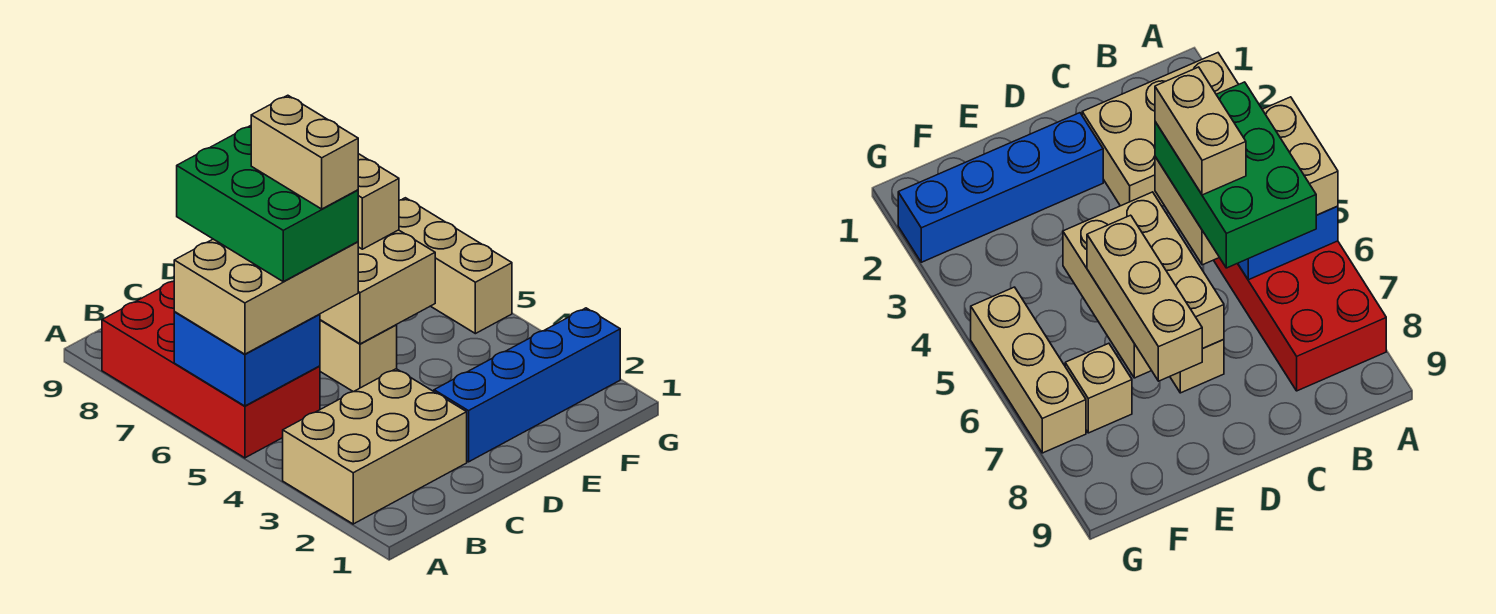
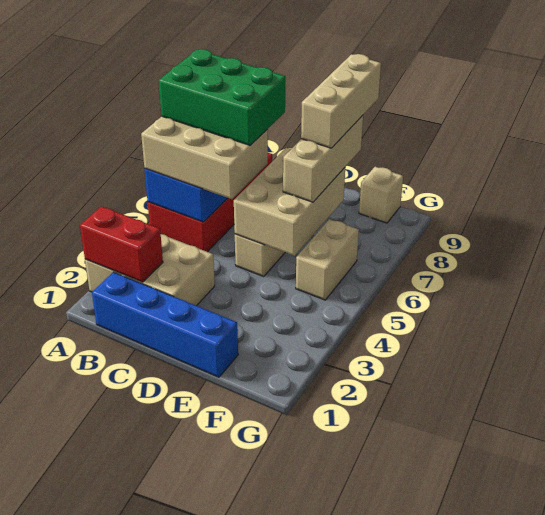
none -> red 1x2 brick [80,206,163,282]
green 2x3 brick [177,126,358,282] -> green 2x3 brick turned to [159,49,285,145]
tan 1x2 brick [251,95,358,209] -> tan 1x2 brick moved to [296,219,359,300]
blue 1x4 brick [434,308,620,462] -> blue 1x4 brick moved to [92,272,238,377]
tan 1x1 brick [1065,343,1132,433] -> tan 1x1 brick moved to [359,167,403,223]
tan 1x3 brick [399,198,512,334] -> tan 1x3 brick moved to [301,54,381,148]

